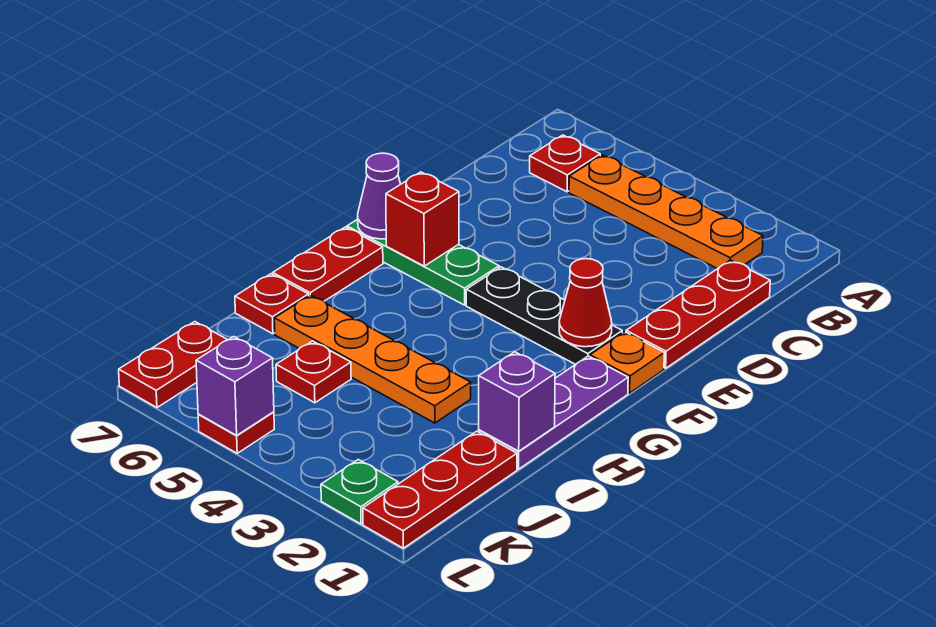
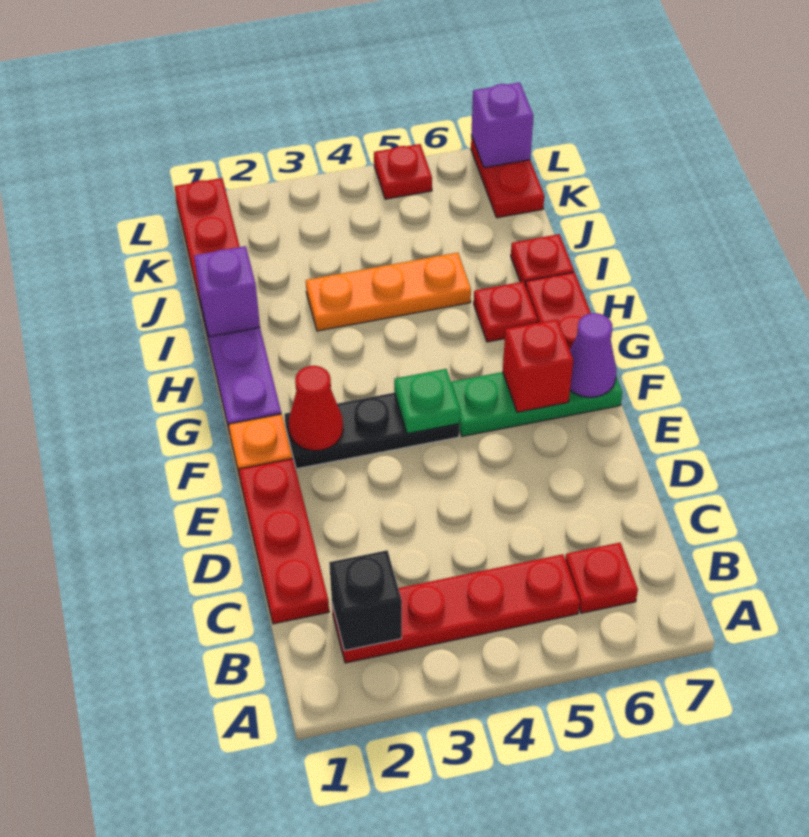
orange 1x4 plate [569,155,763,269] -> red 1x4 plate [332,554,580,663]
none -> black 1x1 brick [329,550,402,651]
orange 1x4 plate [274,295,471,423] -> orange 1x3 plate [306,253,471,331]
red 1x1 plate [276,341,351,403] -> red 1x1 plate moved to [474,282,537,342]
green 1x1 plate [321,460,398,524] -> green 1x1 plate moved to [394,369,460,434]
purple 1x1 brick [196,337,274,435] -> purple 1x1 brick moved to [471,82,533,168]

